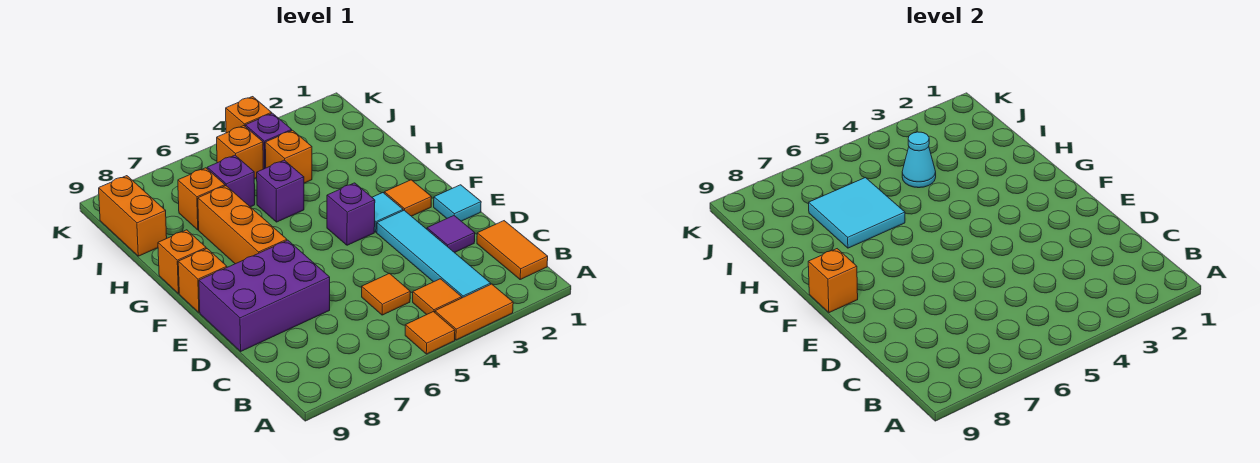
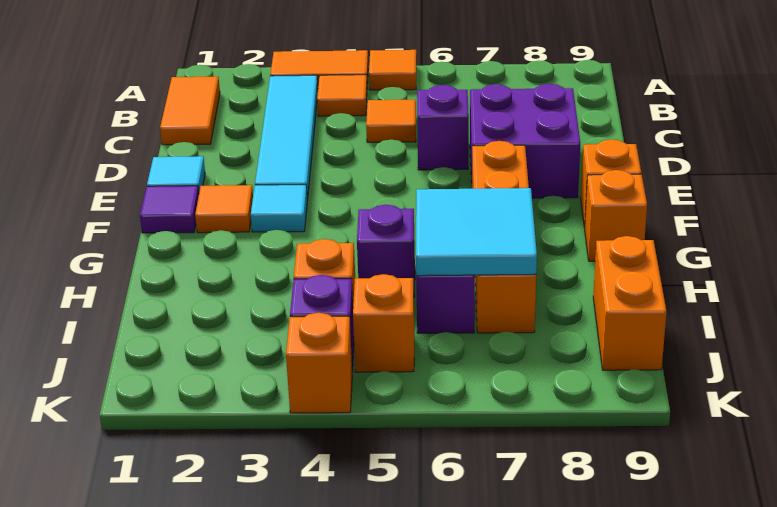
purple 1x1 tile [427,216,475,253] -> purple 1x1 tile moved to [140,186,199,233]
purple 2x3 brick [199,240,330,351] -> purple 2x2 brick [470,84,580,198]
purple 1x1 brick [327,183,375,245] -> purple 1x1 brick moved to [417,85,469,170]
orange 1x1 brick [808,249,858,313] -> none
cyan 1x1 cone [902,132,936,188] -> none

